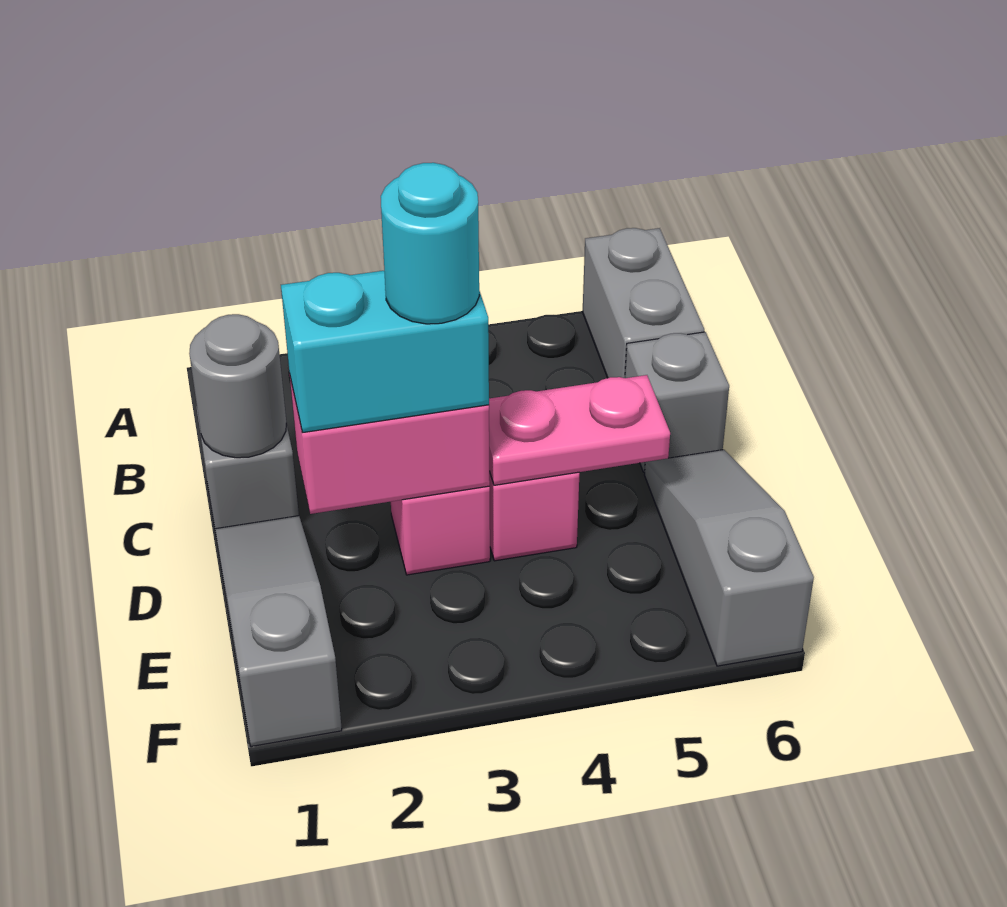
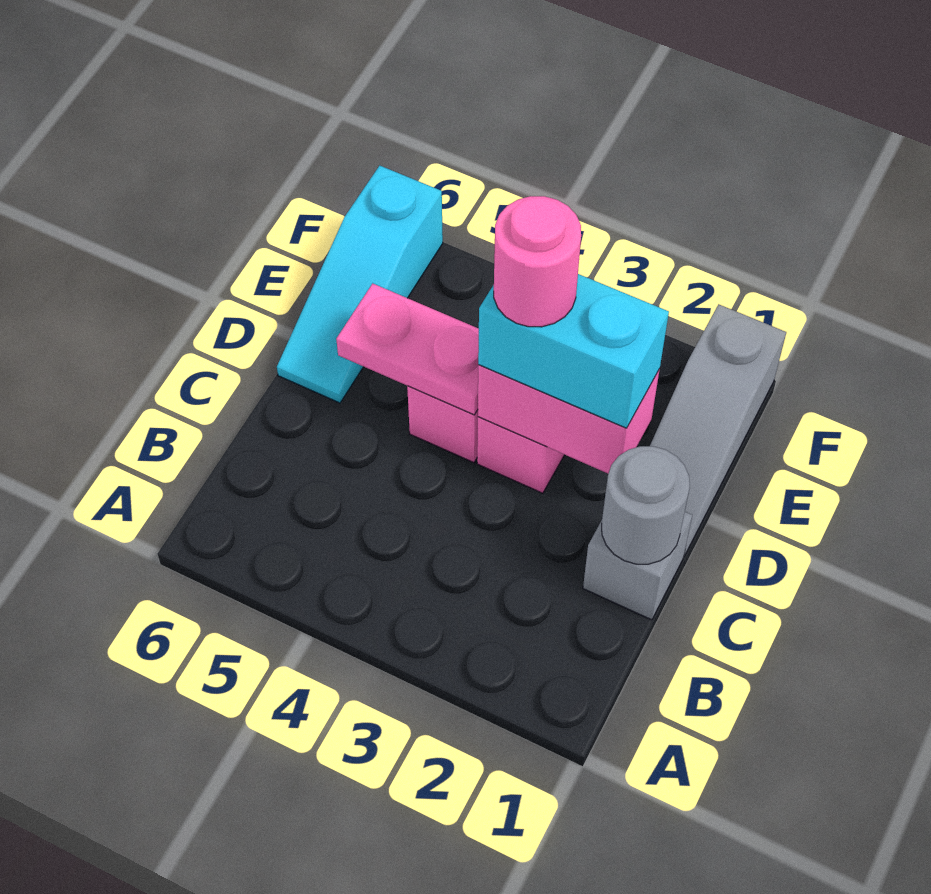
grey 1x2 brick [583,228,704,378] -> none
grey 1x1 brick [625,332,729,472] -> none
cyan 1x1 round brick [381,163,479,324] -> pink 1x1 round brick [494,196,581,327]
grey 1x3 slope [645,450,814,666] -> cyan 1x3 slope [277,166,443,403]

